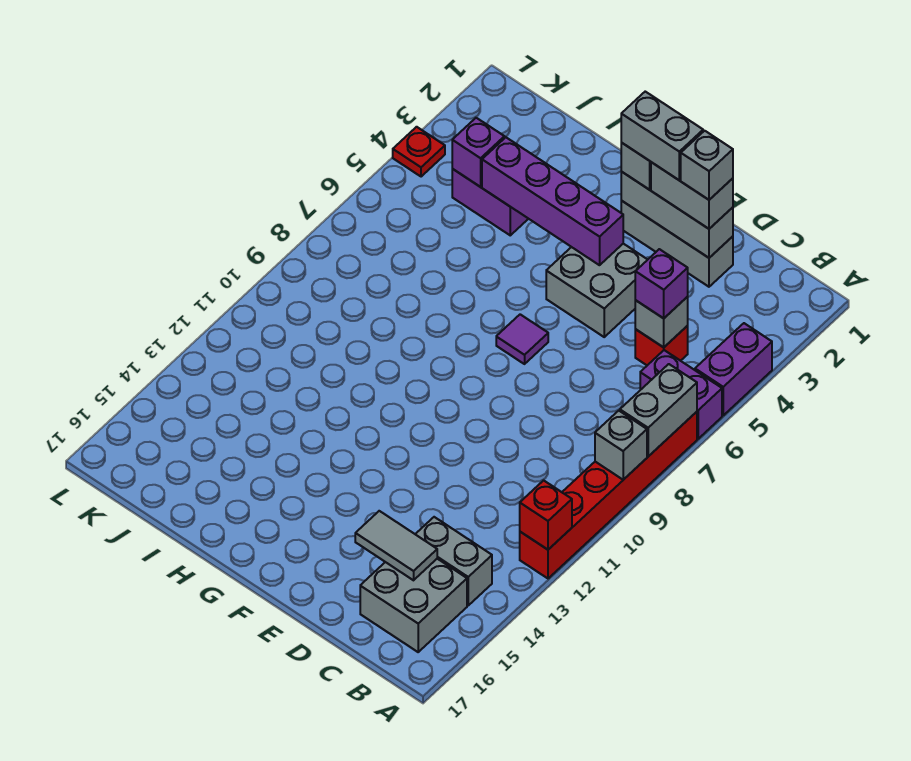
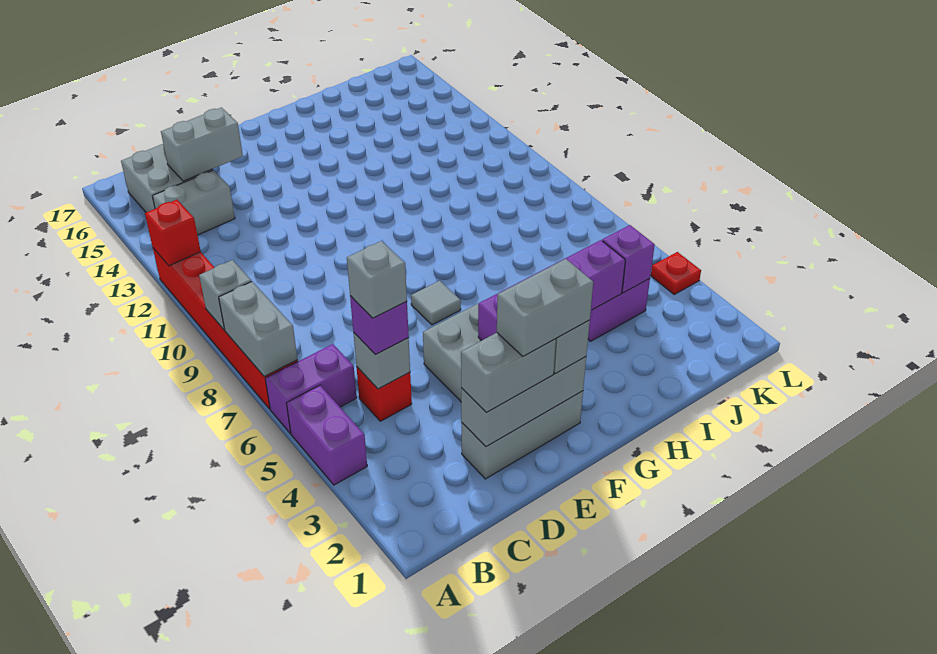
grey 1x2 tile [355,511,437,580] -> grey 1x2 brick [161,107,243,181]
grey 1x1 brick [681,131,733,200] -> grey 1x1 brick moved to [347,241,407,318]
purple 1x1 tile [496,314,548,364] -> grey 1x1 tile [411,281,461,325]

